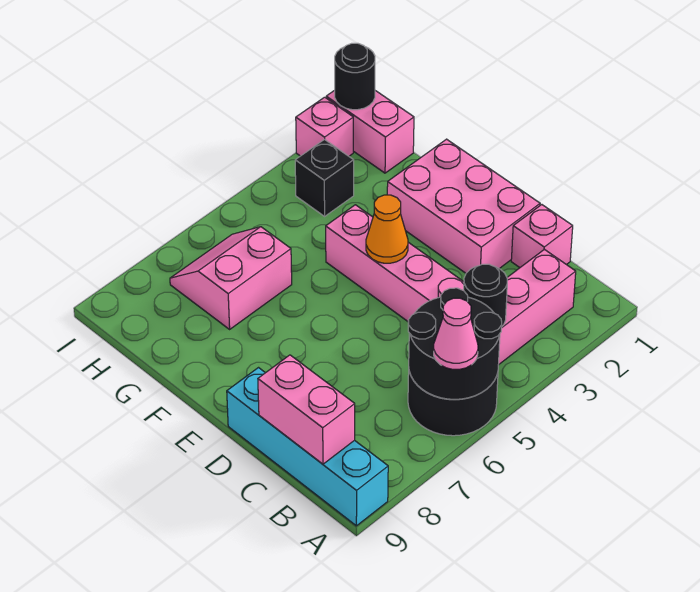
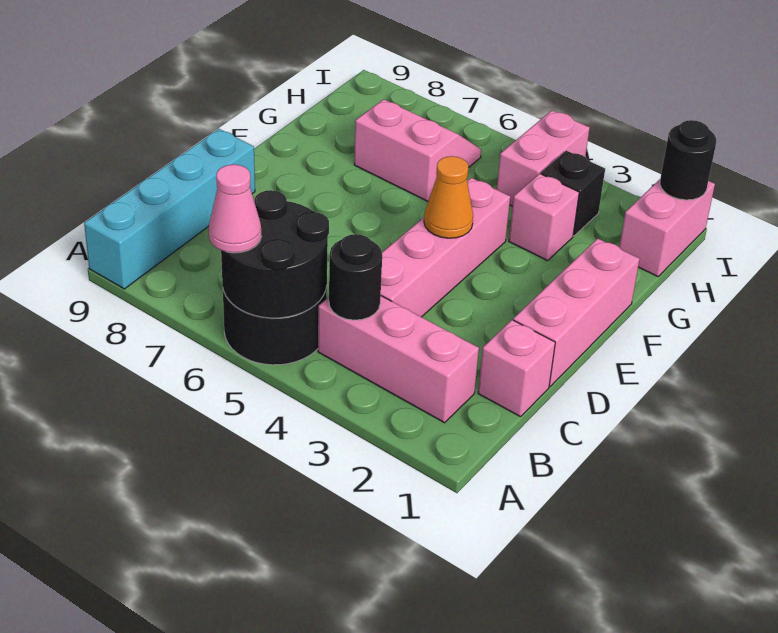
pink 1x2 brick [258,355,355,464] -> pink 1x2 brick moved to [497,110,590,206]
pink 2x3 brick [387,139,540,273] -> pink 1x3 brick [513,238,640,386]
pink 1x1 brick [296,97,353,156] -> pink 1x1 brick moved to [509,174,579,261]

